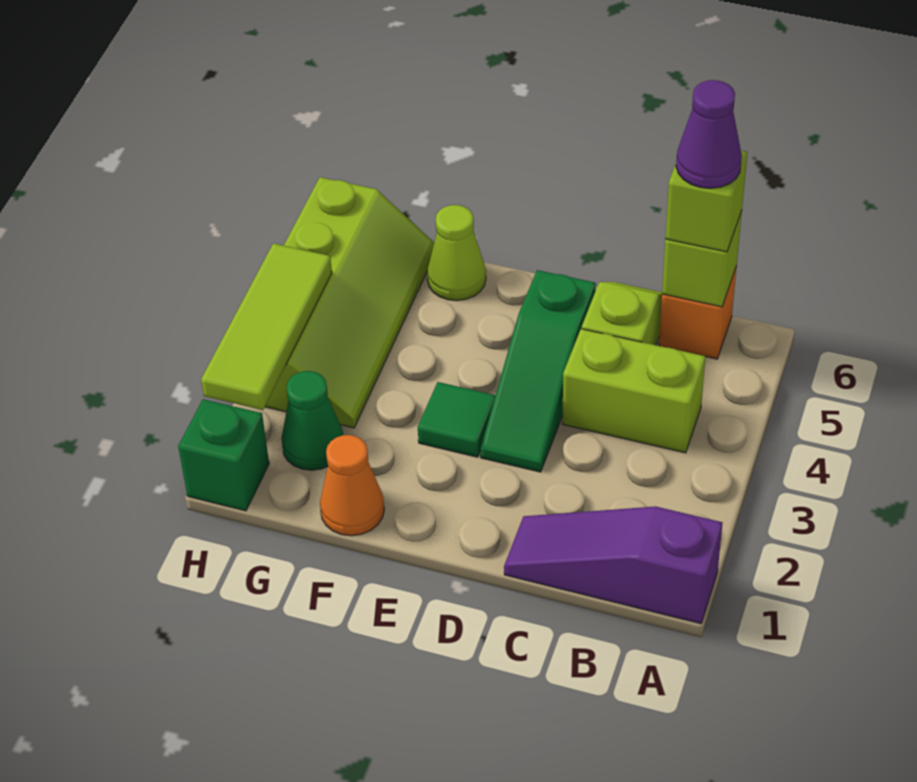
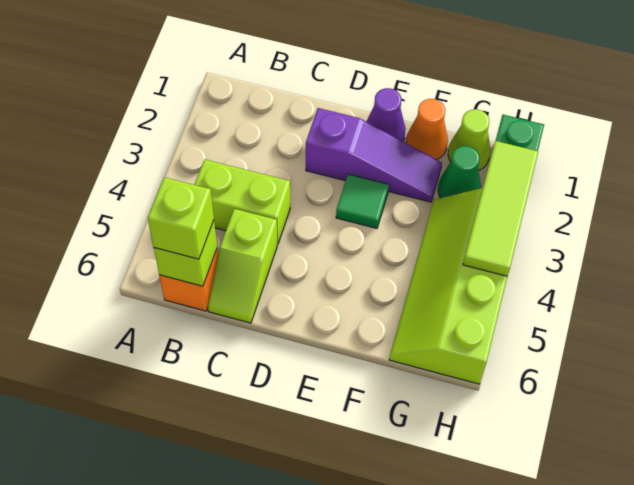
purple 1x3 slope [504,506,722,624] -> purple 1x3 slope moved to [306,108,442,202]
purple 1x1 cone [676,80,742,188] -> purple 1x1 cone moved to [366,88,406,141]
green 1x3 slope [481,270,596,472] -> none
lime 1x1 cone [427,205,486,301] -> lime 1x1 cone moved to [448,109,490,171]

